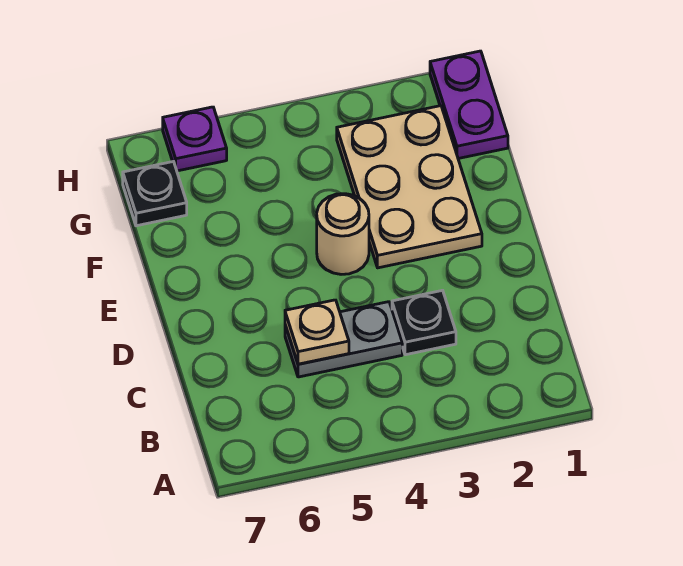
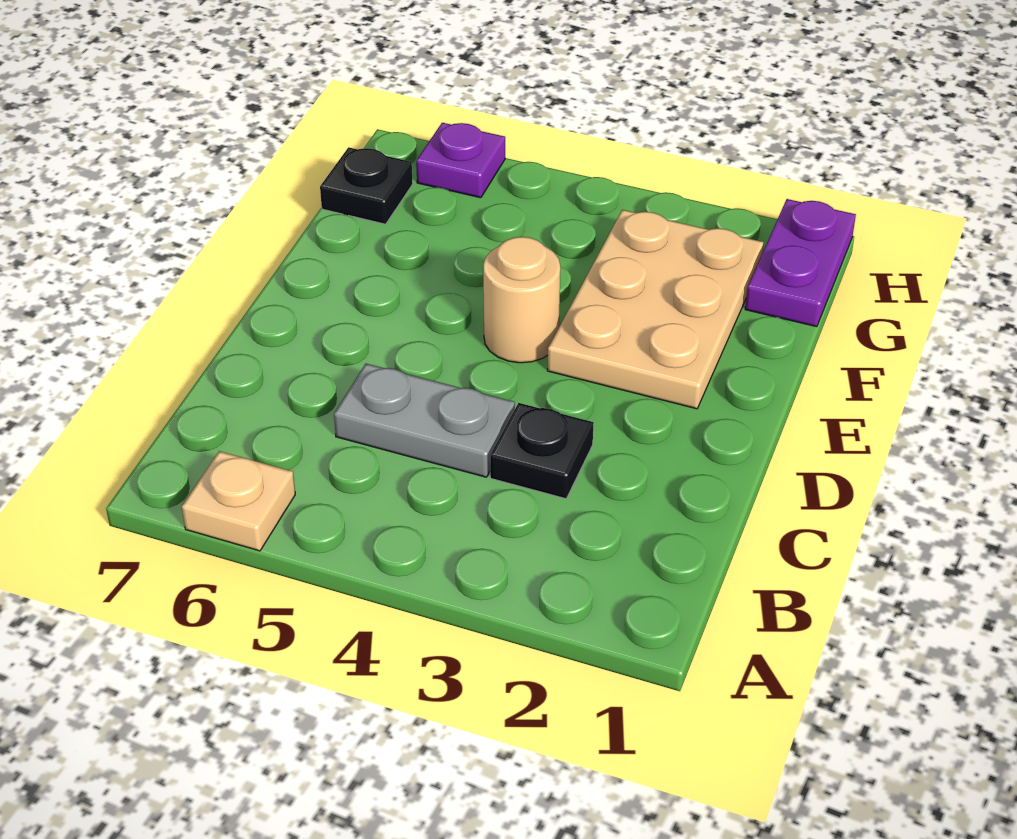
tan 1x1 plate [285,300,349,364] -> tan 1x1 plate moved to [182,451,295,551]

